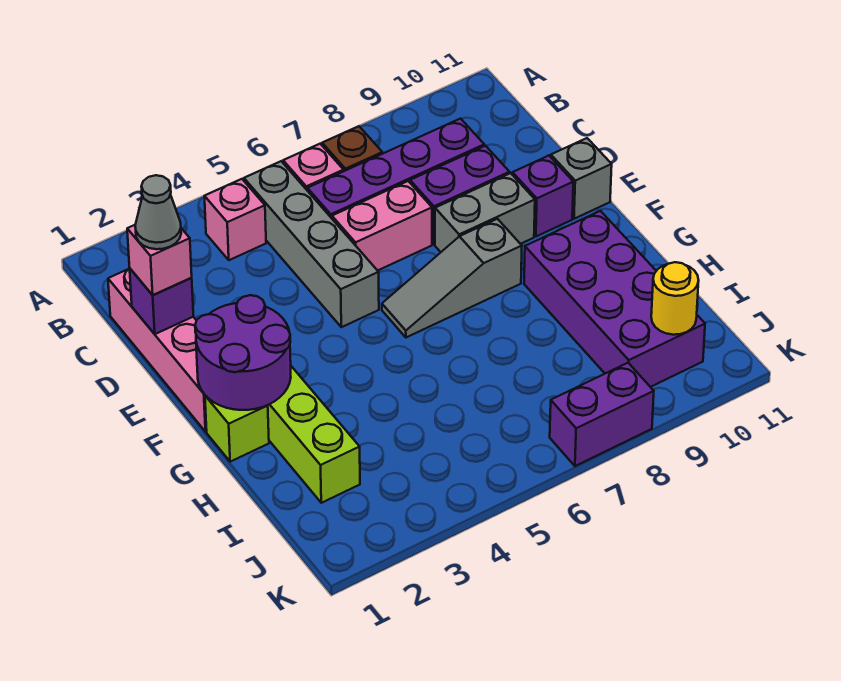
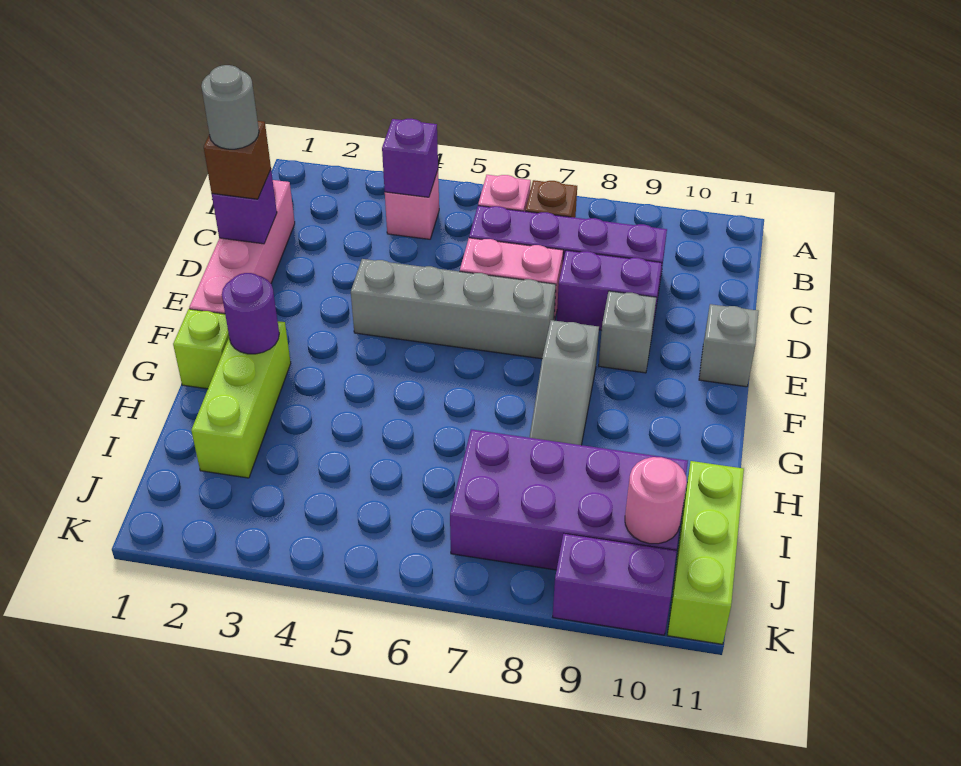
grey 1x4 brick [244,161,379,327] -> grey 1x4 brick turned to [351,259,556,359]
pink 1x1 brick [127,225,192,295] -> brown 1x1 brick [204,121,271,199]
grey 1x1 cone [135,175,181,249] -> grey 1x1 round brick [201,65,259,149]
grey 1x2 brick [435,173,535,252] -> grey 1x1 brick [599,291,656,373]
purple 1x1 brick [513,156,573,236] -> purple 1x1 brick moved to [382,119,438,197]
purple 2x2 round brick [195,295,291,410] -> purple 1x1 round brick [222,273,279,354]
grey 1x3 slope [382,219,522,337] -> grey 1x3 slope turned to [529,320,599,445]
purple 2x4 brick [524,211,705,387] -> purple 2x4 brick turned to [450,429,688,570]
none -> lime 1x3 brick [668,461,744,644]
yellow 1x1 round brick [651,262,699,335] -> pink 1x1 round brick [625,457,687,544]
purple 1x2 brick [550,363,654,466] -> purple 1x2 brick moved to [553,534,677,635]

